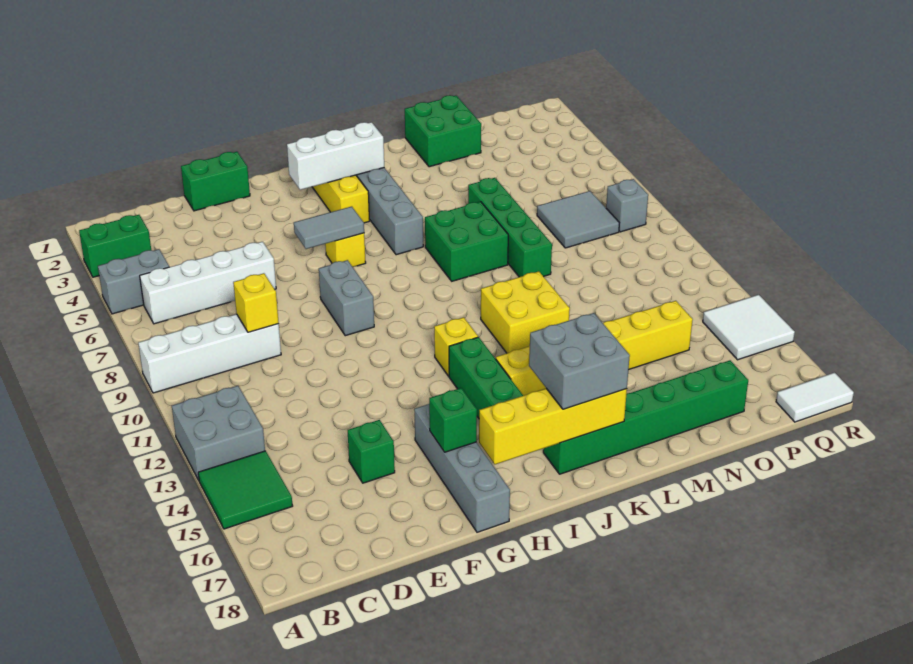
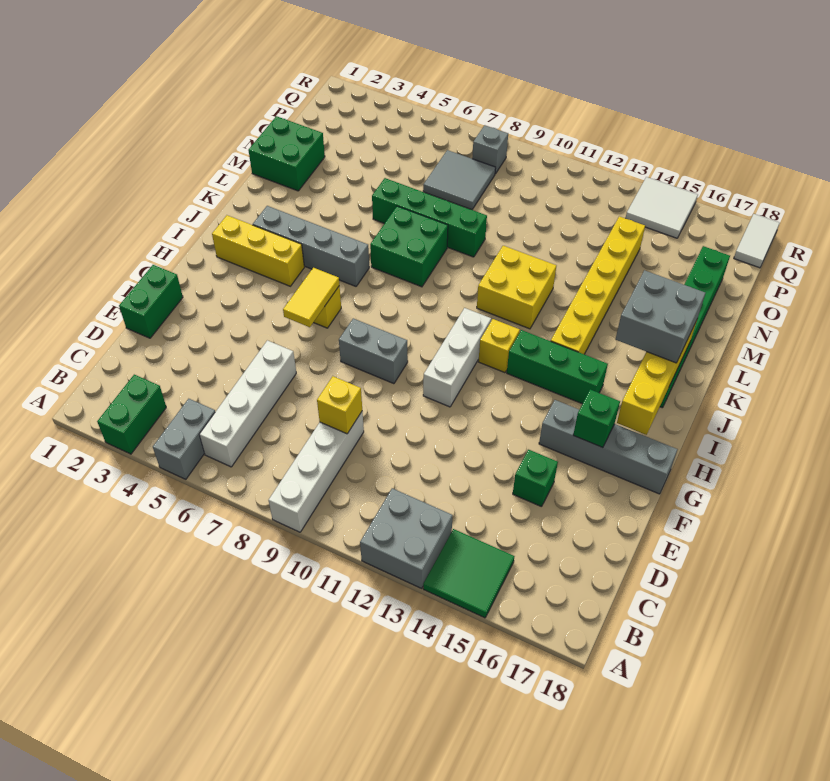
grey 1x2 tile [294,207,364,249] -> yellow 1x2 tile [283,268,339,327]
white 1x3 brick [287,122,384,190] -> white 1x3 brick moved to [423,308,491,407]

